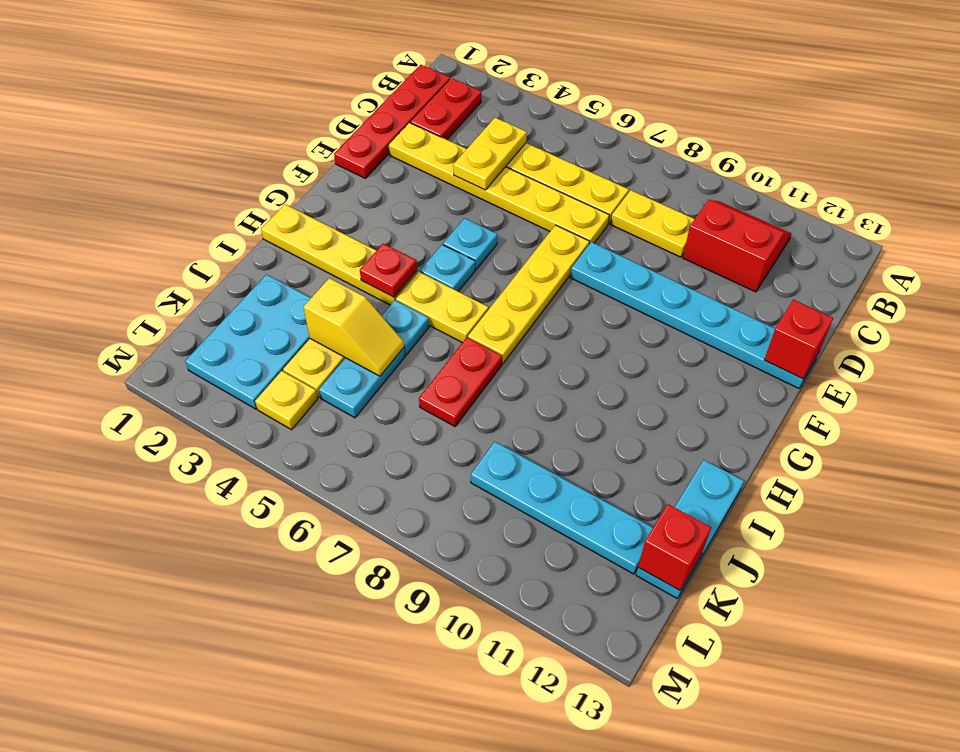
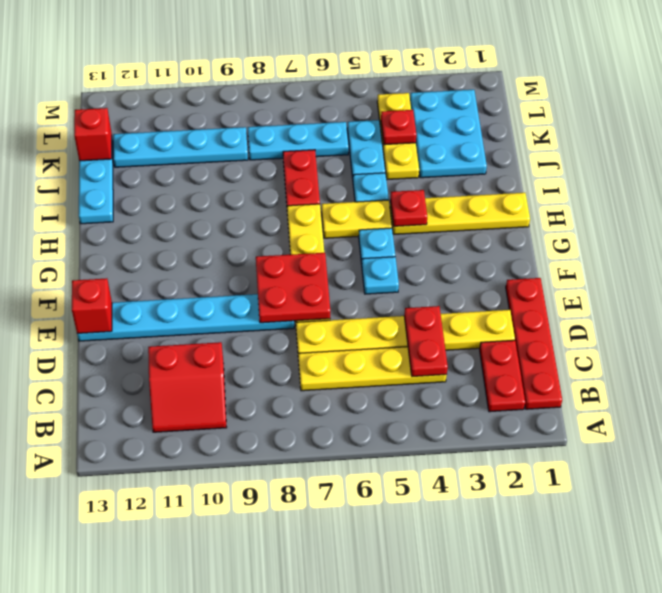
yellow 1x2 plate [453,118,527,190] -> red 1x2 plate [404,306,448,377]
yellow 1x2 plate [611,190,694,257] -> none
none -> red 2x2 plate [256,253,330,323]
yellow 1x2 slope [304,278,404,376] -> none
none -> red 1x1 plate [381,110,416,145]
none -> cyan 1x3 plate [248,122,349,160]

